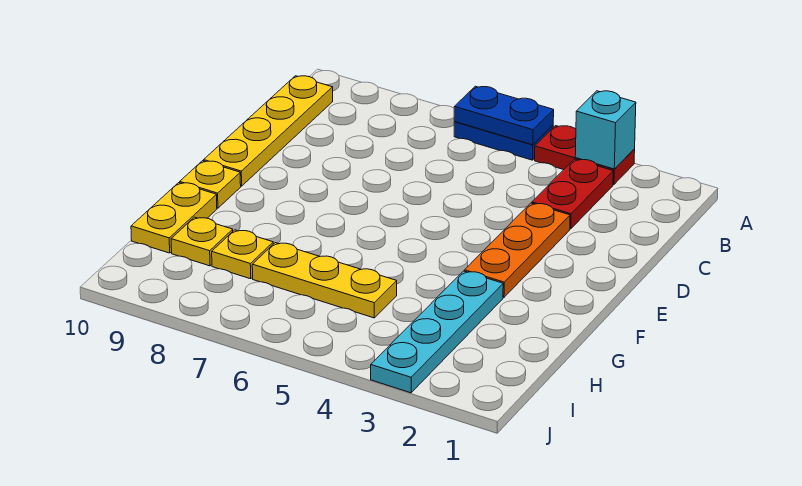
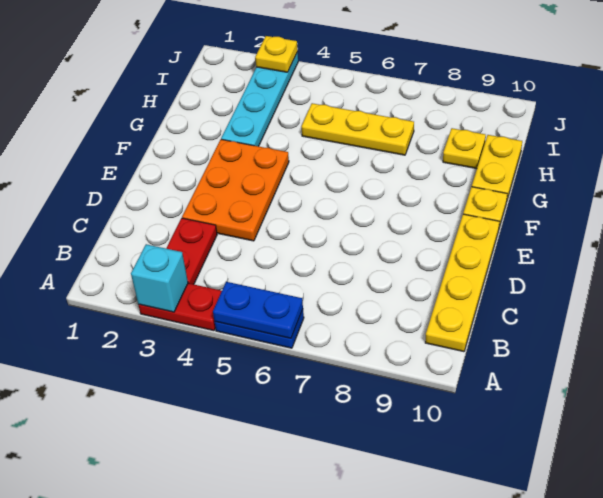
orange 1x3 plate [465,203,570,297] -> orange 2x3 plate [182,139,289,241]
yellow 1x1 plate [212,230,273,279] -> yellow 1x1 plate moved to [255,36,298,72]

